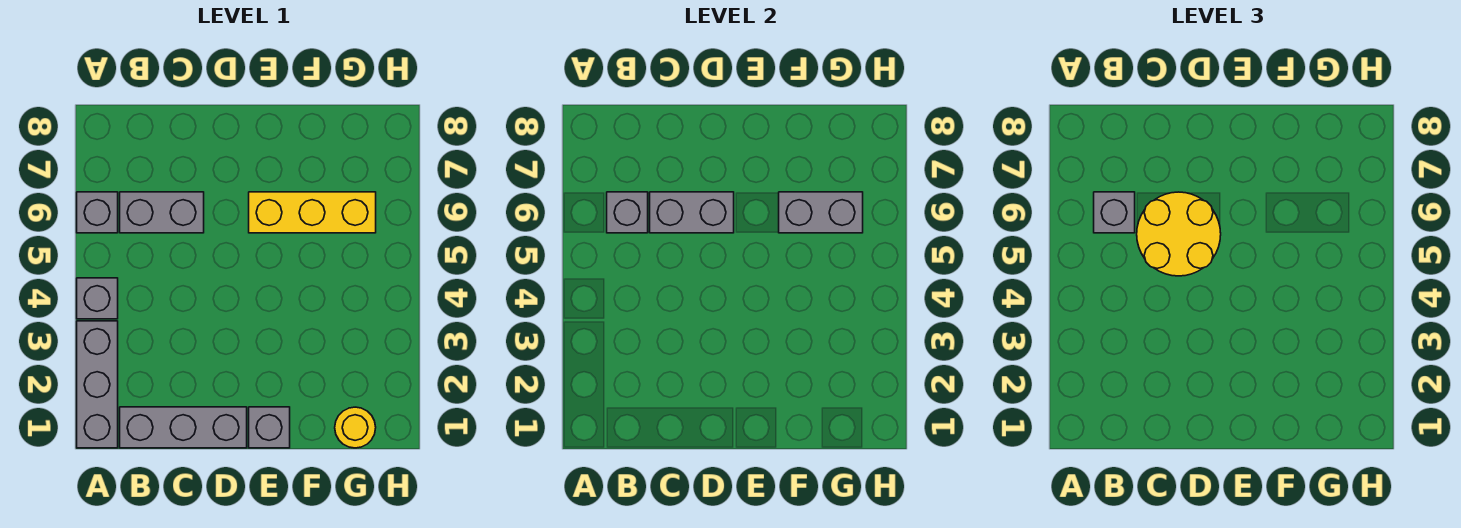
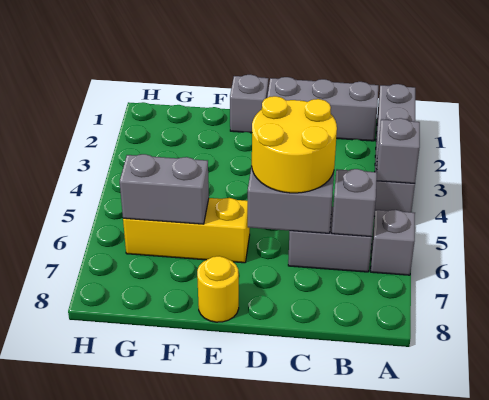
grey 1x1 brick [1094,192,1135,233] -> grey 1x1 brick moved to [377,118,420,183]
yellow 1x1 round brick [335,407,376,448] -> yellow 1x1 round brick moved to [197,256,239,322]

